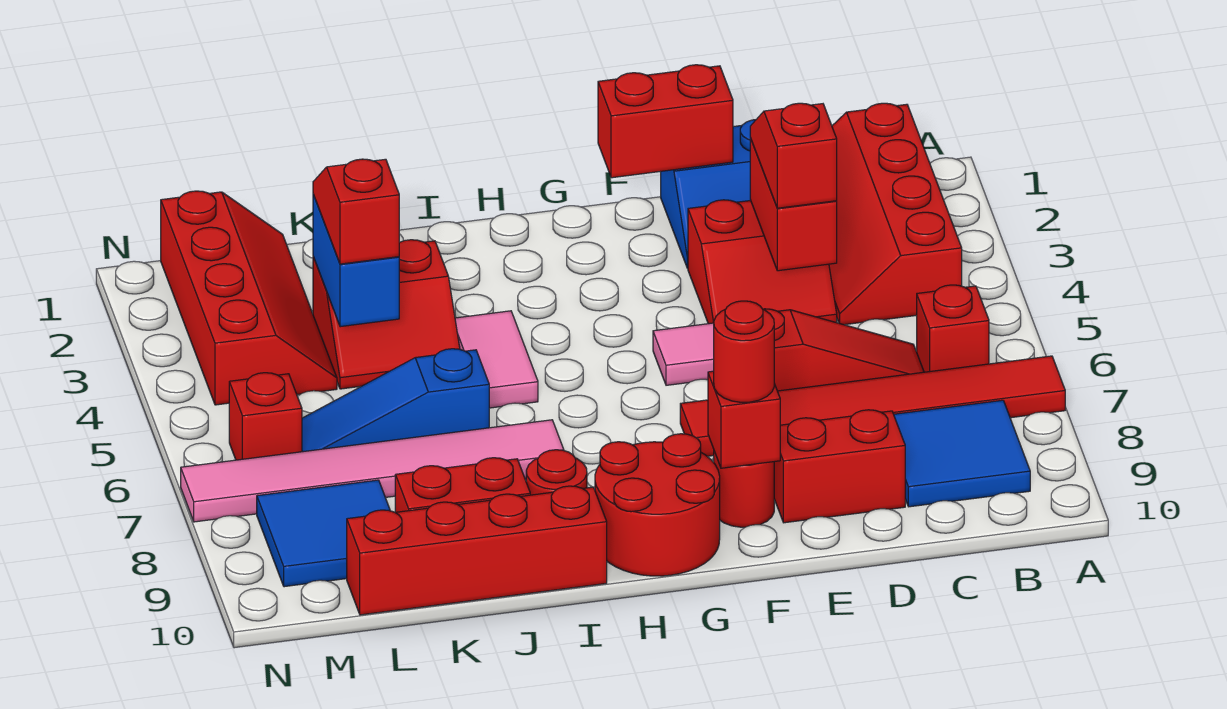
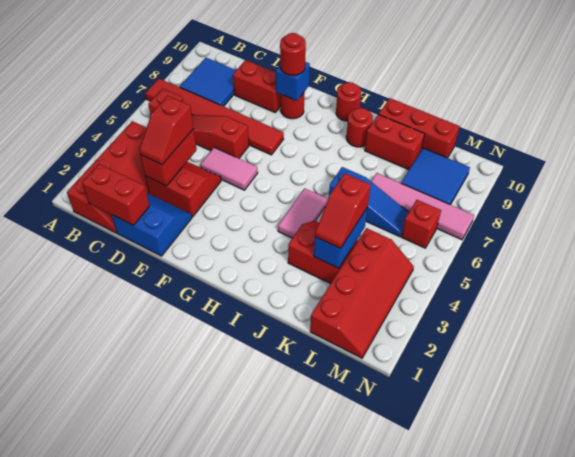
red 1x2 brick [598,65,733,178] -> red 1x2 brick moved to [82,164,149,225]
red 1x1 brick [708,371,780,468] -> blue 1x1 brick [276,62,310,101]
red 2x2 round brick [595,434,720,576] -> red 1x1 round brick [336,82,361,121]
pink 1x6 tile [181,420,564,522] -> pink 1x4 tile [371,173,474,240]
red 1x4 brick [347,486,607,615] -> red 1x3 brick [379,98,460,158]
red 2x4 slope [161,191,337,405] -> red 2x4 slope turned to [310,228,414,358]

